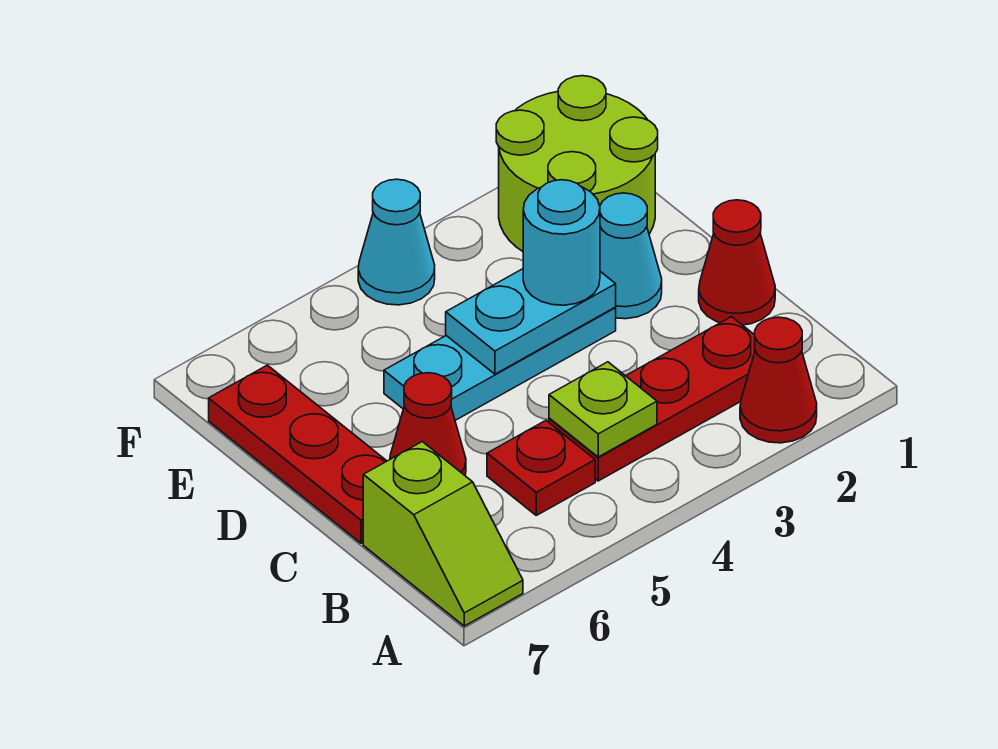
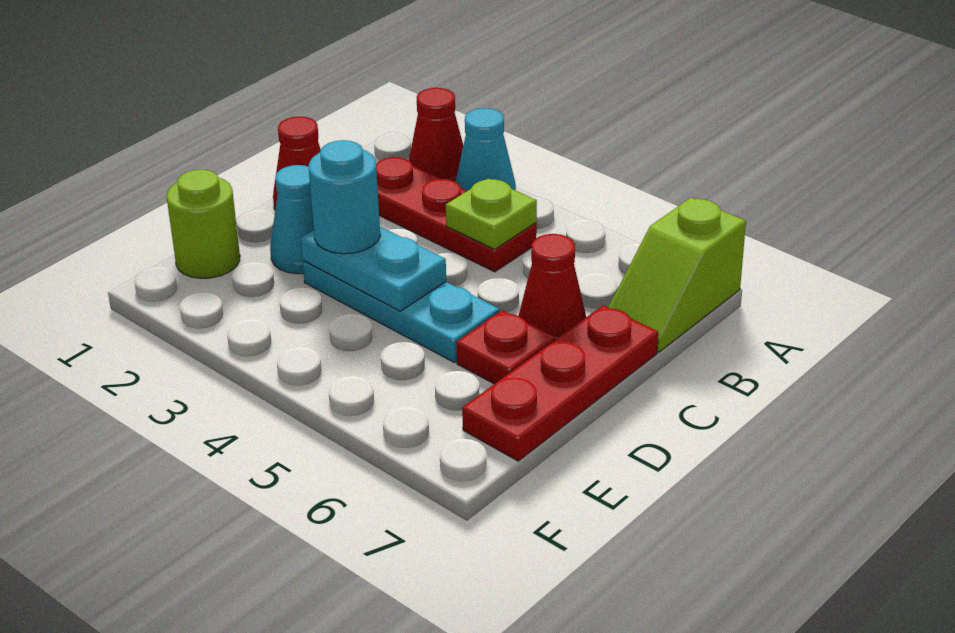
lime 1x2 slope [363,442,523,626] -> lime 1x2 slope turned to [608,198,746,352]
red 1x1 plate [487,421,595,515] -> red 1x1 plate moved to [456,310,555,384]
lime 2x2 round brick [496,76,658,251] -> lime 1x1 round brick [167,170,240,278]
cyan 1x1 cone [358,179,435,305] -> cyan 1x1 cone moved to [456,108,516,191]

